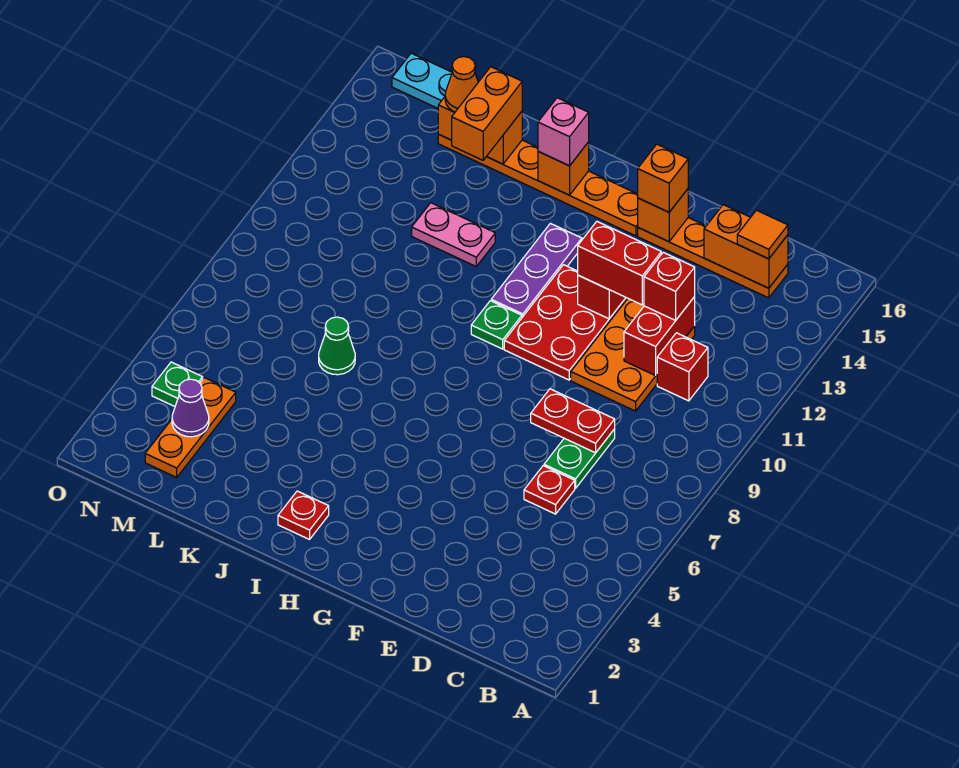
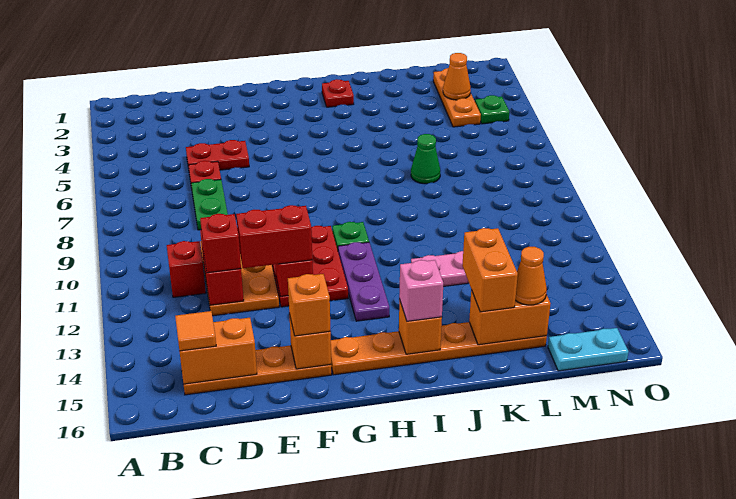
red 1x2 plate [531,389,615,453] -> red 1x2 plate moved to [186,140,249,170]
purple 1x1 cone [172,379,209,437] -> orange 1x1 cone [443,53,471,100]

